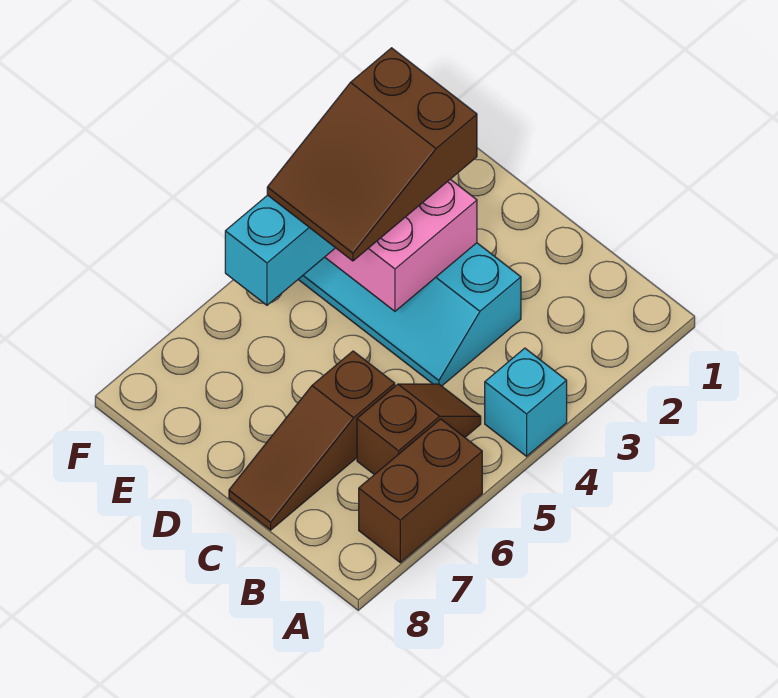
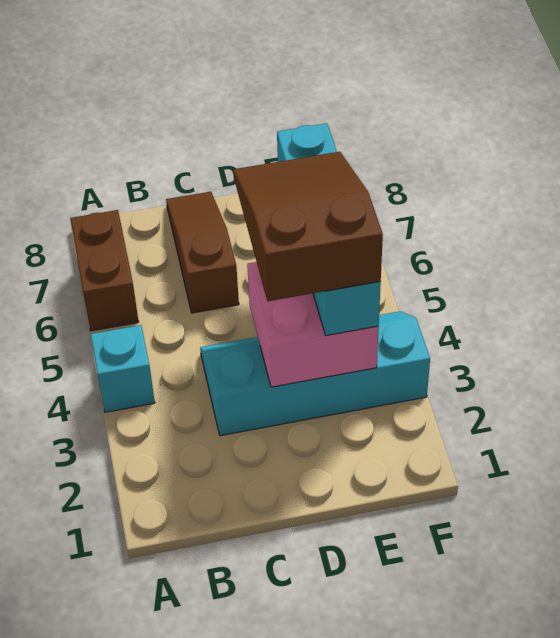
brown 1x2 slope [357,384,481,475] -> none

